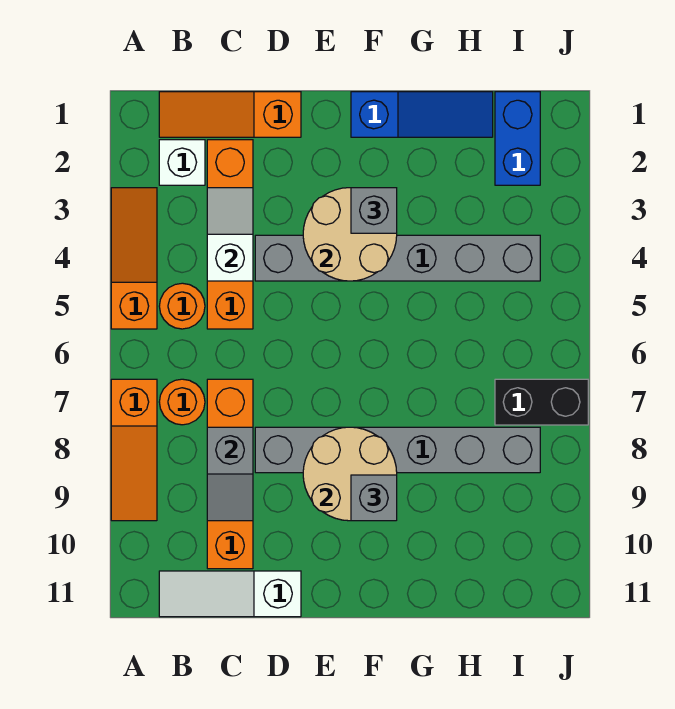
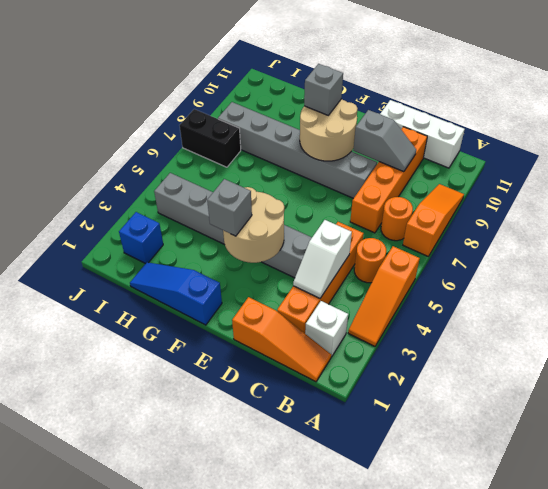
white 1x3 slope [159,571,301,617] -> white 1x3 brick [380,100,465,168]
grey 1x2 slope [207,427,253,521] -> grey 1x2 slope turned to [353,110,416,172]
blue 1x2 brick [495,92,540,185] -> blue 1x1 brick [119,212,163,264]

